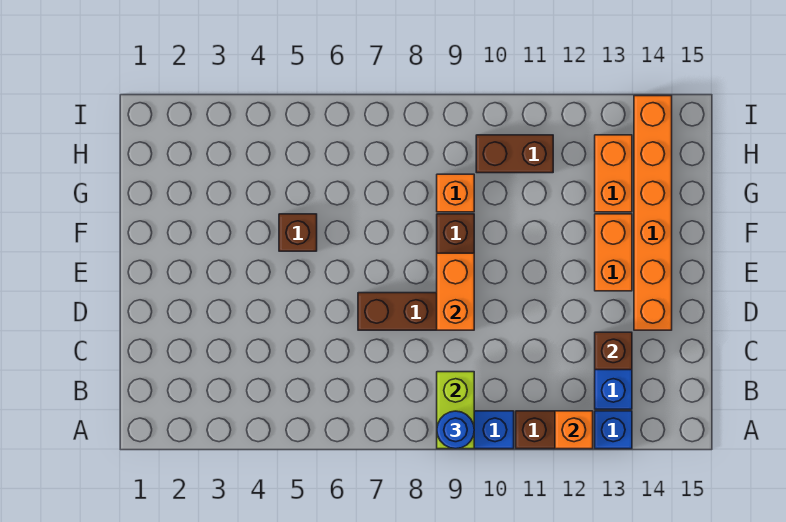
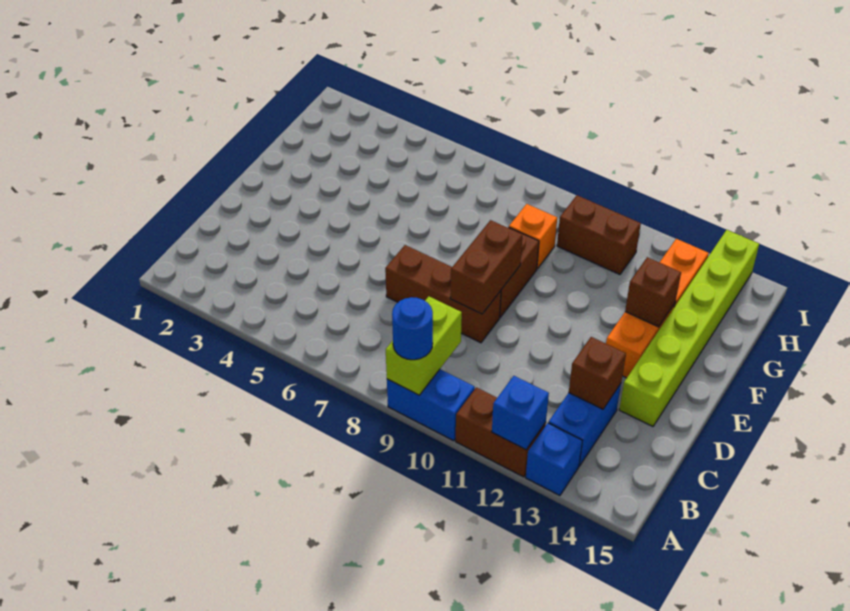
orange 1x1 brick [555,411,593,449] -> blue 1x1 brick [492,376,549,450]
orange 1x2 brick [437,253,474,330] -> brown 1x2 brick [450,220,522,314]
orange 1x6 brick [634,96,672,330] -> lime 1x6 brick [619,230,759,426]
brown 1x1 brick [279,214,317,251] -> brown 1x1 brick moved to [625,257,681,327]

